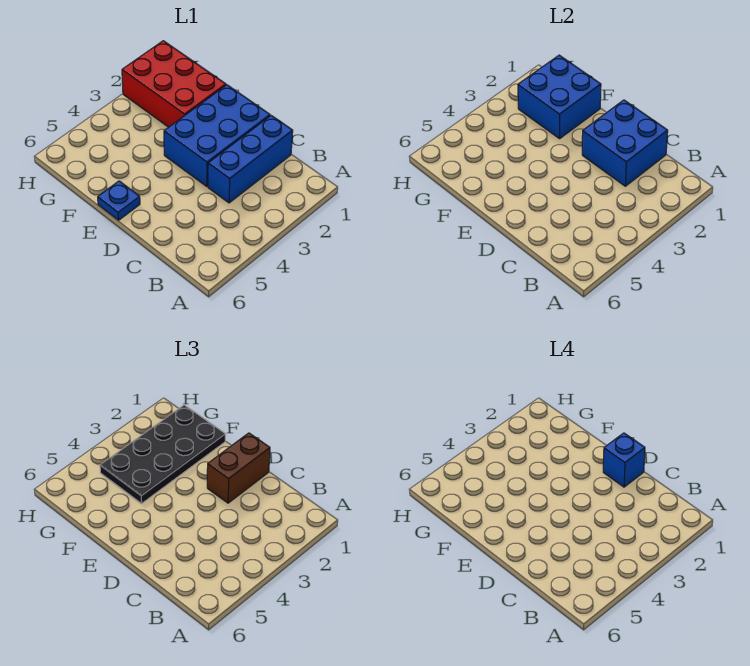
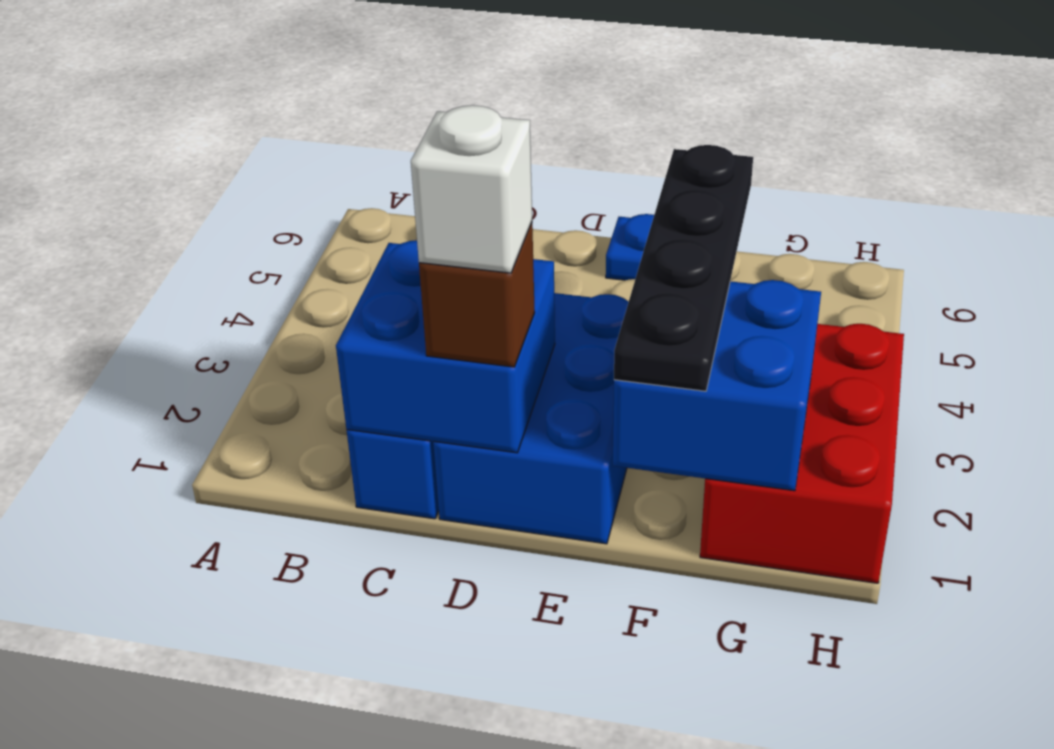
brown 1x2 brick [207,433,270,503] -> brown 1x1 brick [419,223,535,367]
blue 1x1 brick [603,433,645,487] -> white 1x1 brick [411,105,532,273]
red 2x3 brick [122,41,226,127] -> red 2x3 brick turned to [700,324,904,583]
black 2x4 plate [100,405,225,504] -> black 1x4 plate [614,145,753,391]

